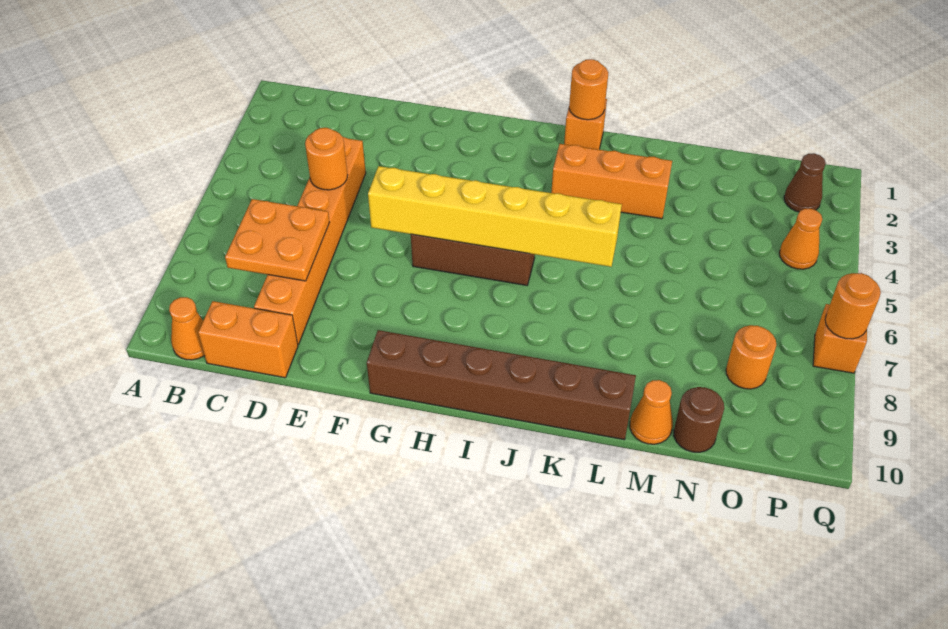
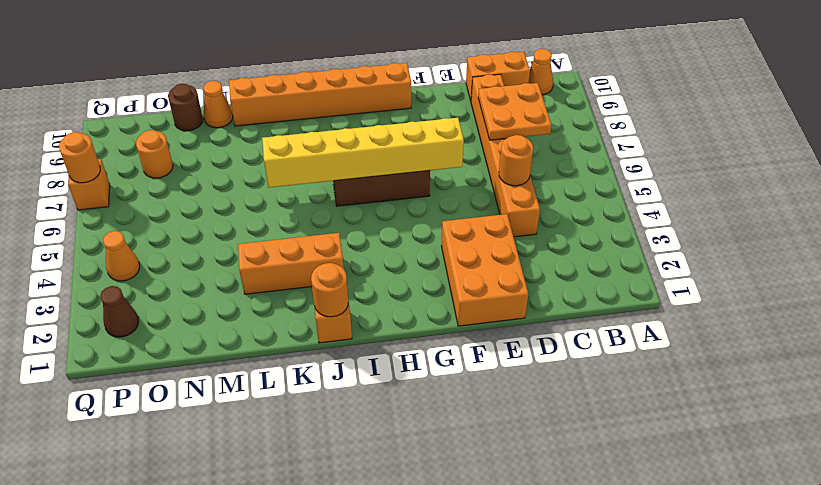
none -> orange 2x3 brick [442,214,528,326]
brown 1x6 brick [367,330,636,440] -> orange 1x6 brick [229,63,411,126]

